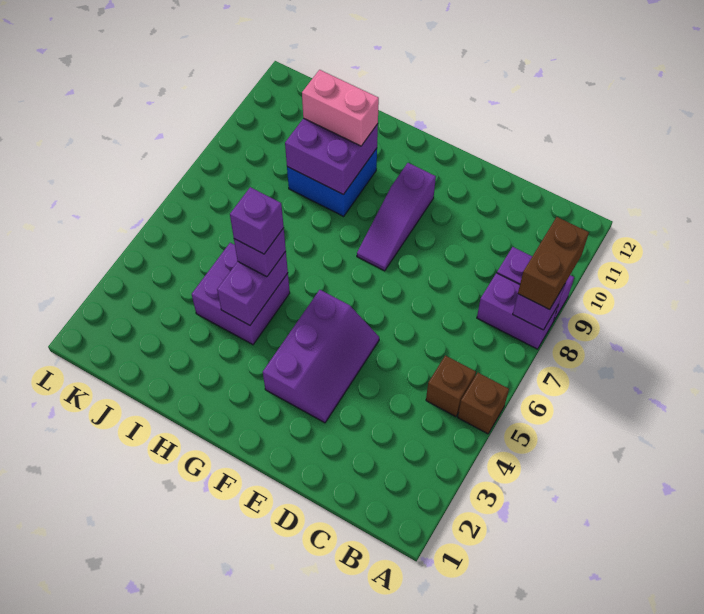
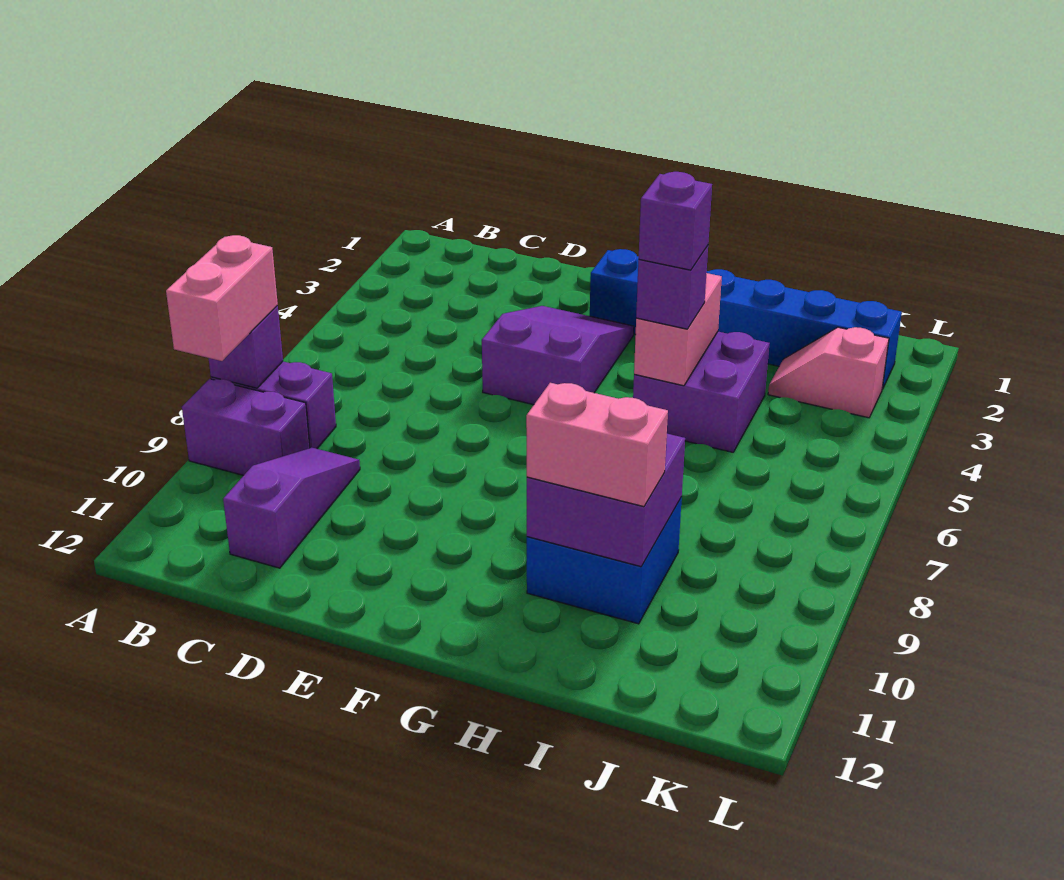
brown 1x1 brick [458,373,509,434] -> none
brown 1x2 brick [518,217,589,310] -> pink 1x2 brick [166,235,278,361]
brown 1x1 brick [426,355,476,417] -> none
purple 2x3 slope [263,290,379,423] -> purple 2x3 slope turned to [482,306,634,405]
none -> blue 1x6 brick [590,249,902,389]
purple 1x3 slope [357,163,436,271] -> purple 1x3 slope moved to [223,448,360,568]
purple 1x2 brick [217,251,288,325] -> pink 1x2 brick [634,273,722,386]
none -> pink 1x2 slope [768,327,889,418]

